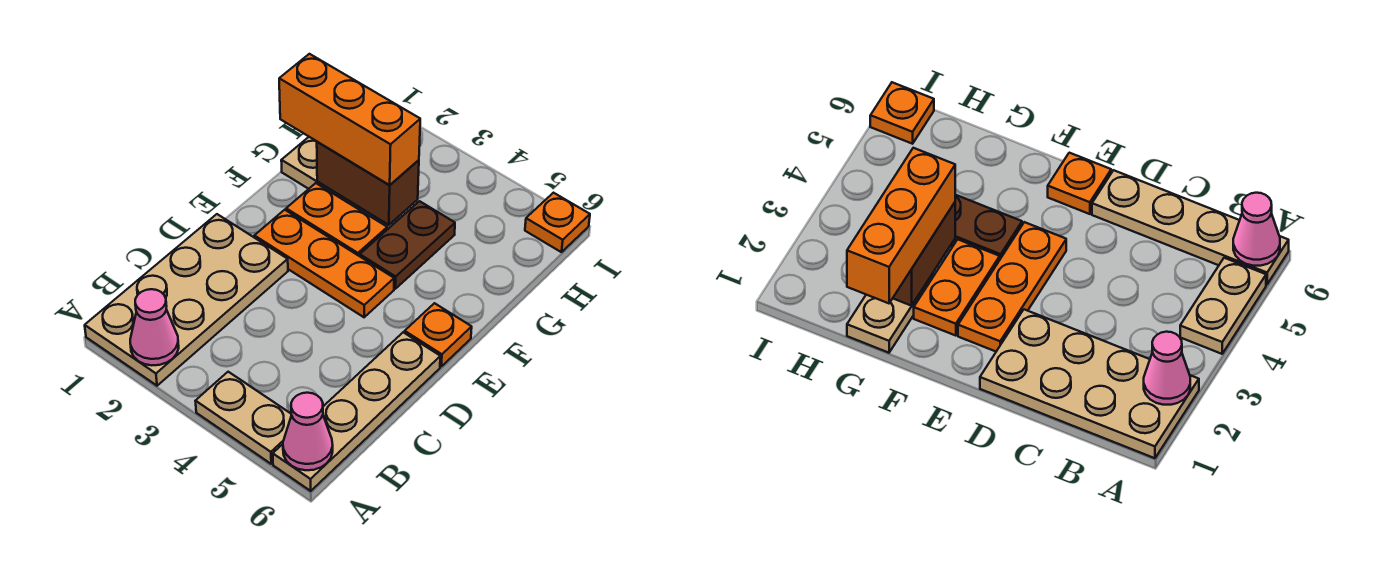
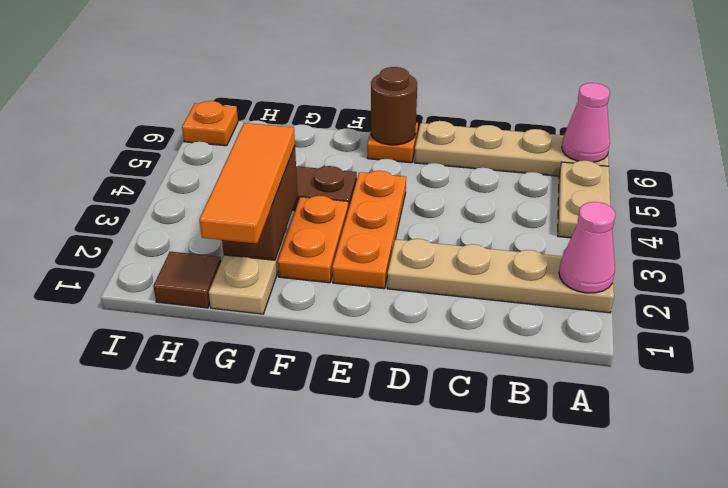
tan 2x4 plate [85,214,288,386] -> tan 1x4 plate [387,239,614,313]
none -> brown 1x1 round brick [371,67,417,145]
orange 1x3 brick [279,54,420,185] -> orange 1x3 tile [199,123,295,243]
none -> brown 1x1 tile [153,252,221,308]

